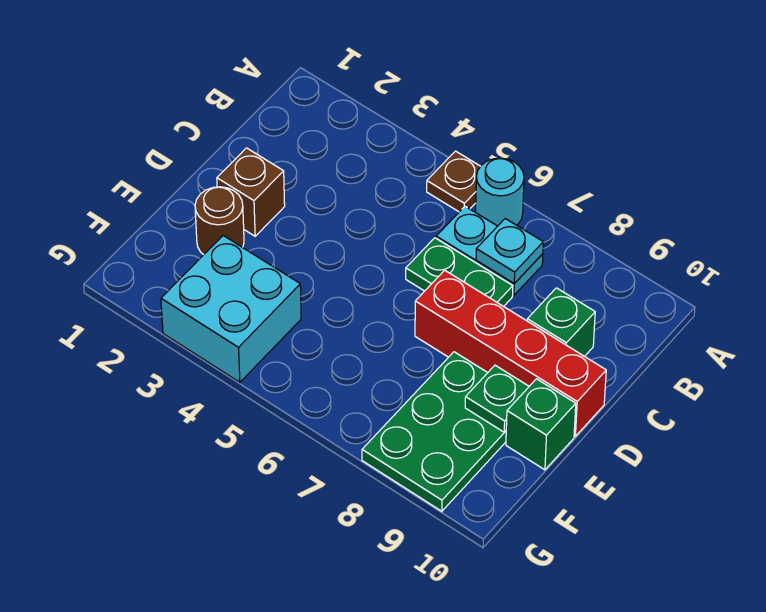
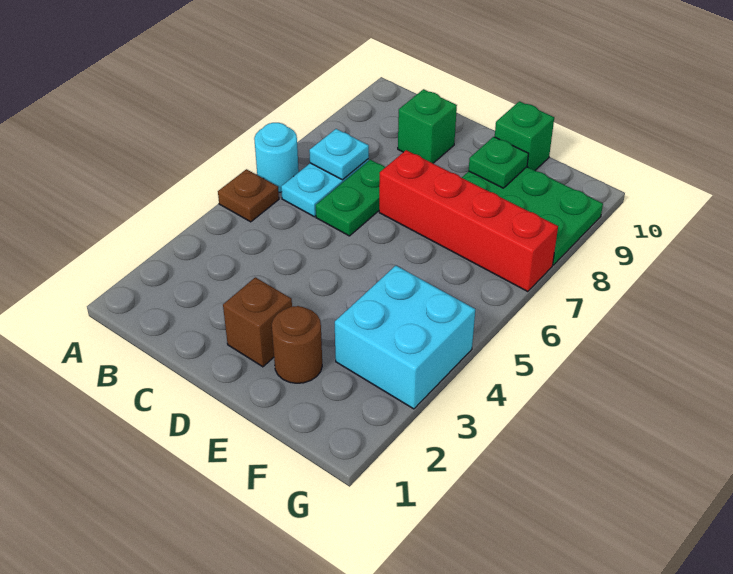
red 1x4 brick [415,270,606,436] -> red 1x4 brick turned to [379,150,558,292]

